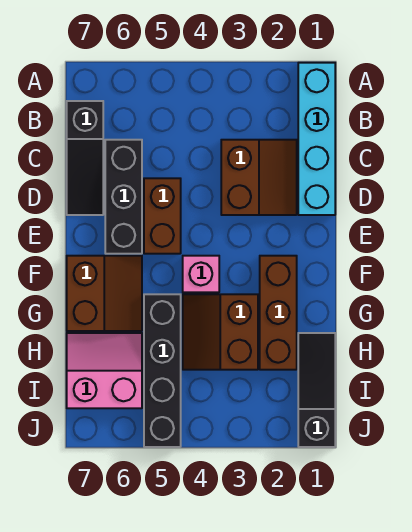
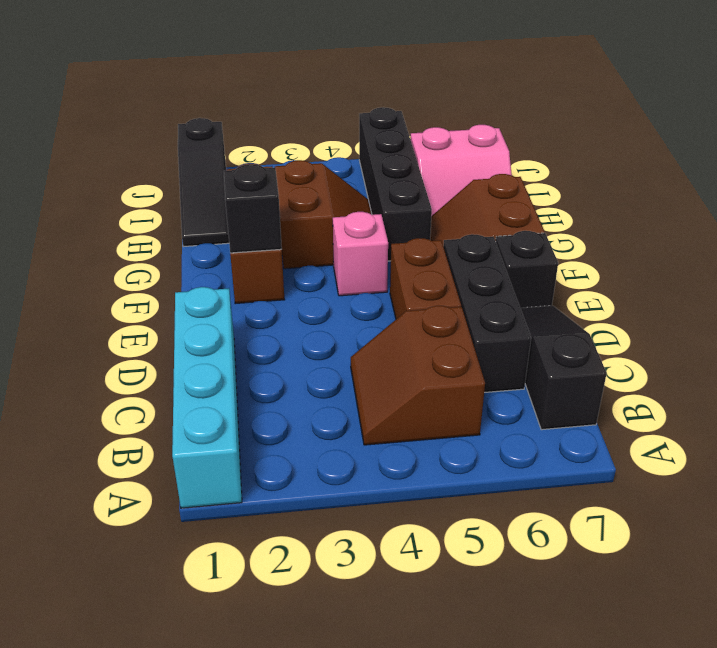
brown 2x2 slope [221,140,297,215] -> brown 2x2 slope moved to [351,306,485,445]
none -> black 1x1 brick [495,231,558,308]
none -> black 1x1 brick [224,164,282,253]

